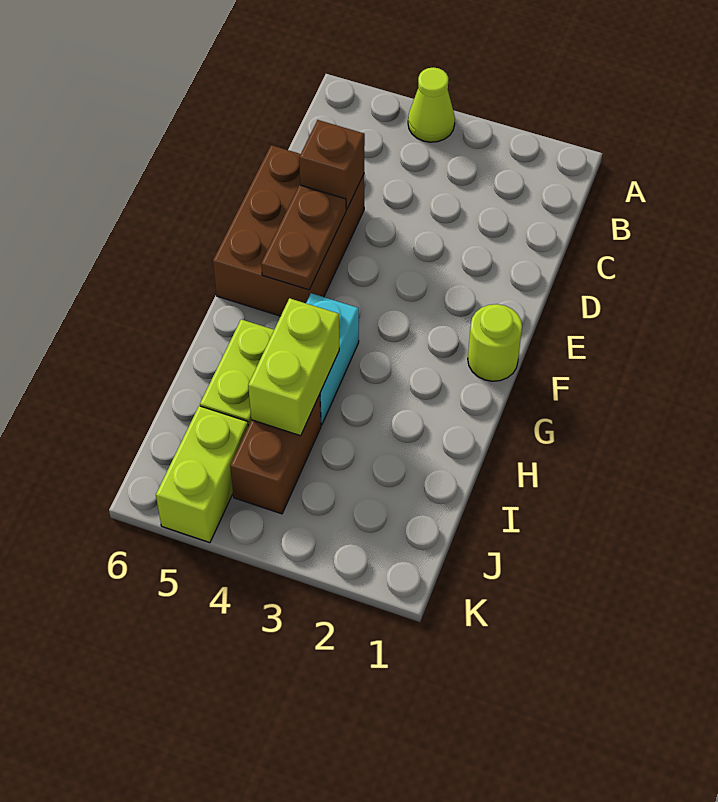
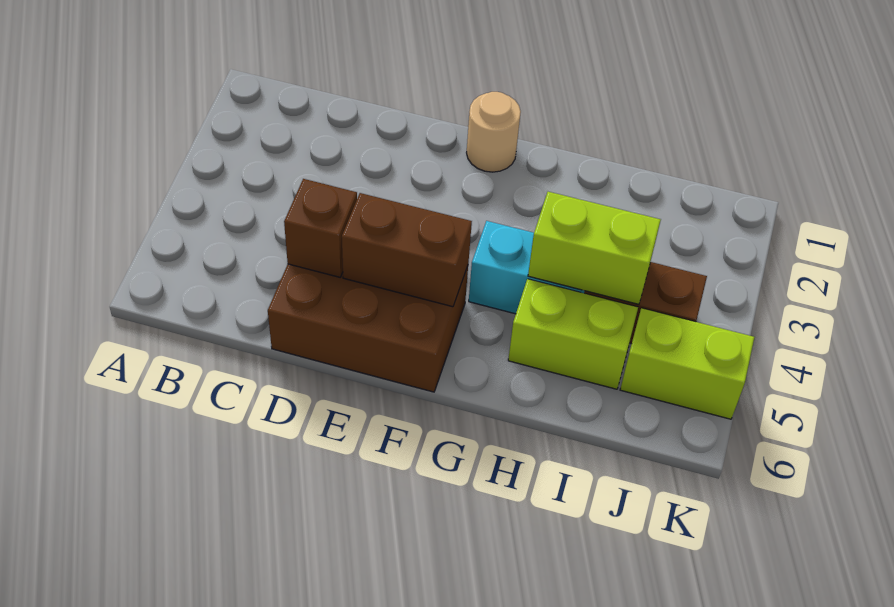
lime 1x1 cone [408,67,455,142] -> none
brown 1x2 plate [261,185,346,290] -> brown 1x2 brick [342,193,472,307]
lime 1x1 round brick [468,304,522,381] -> tan 1x1 round brick [467,92,521,172]

